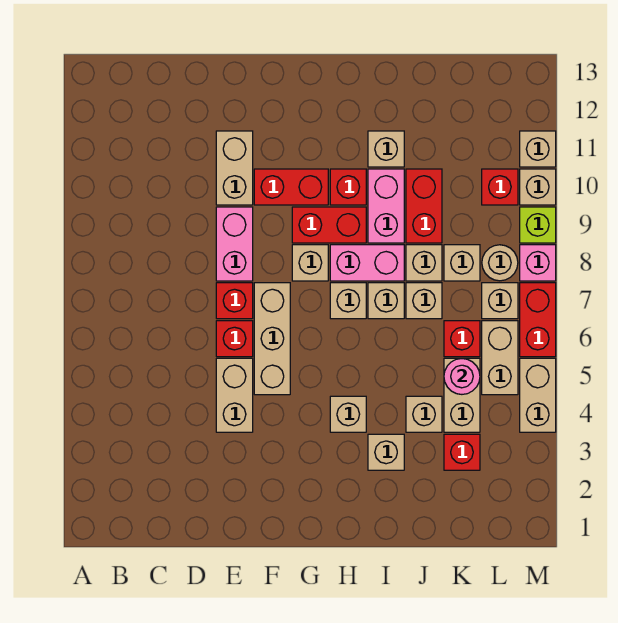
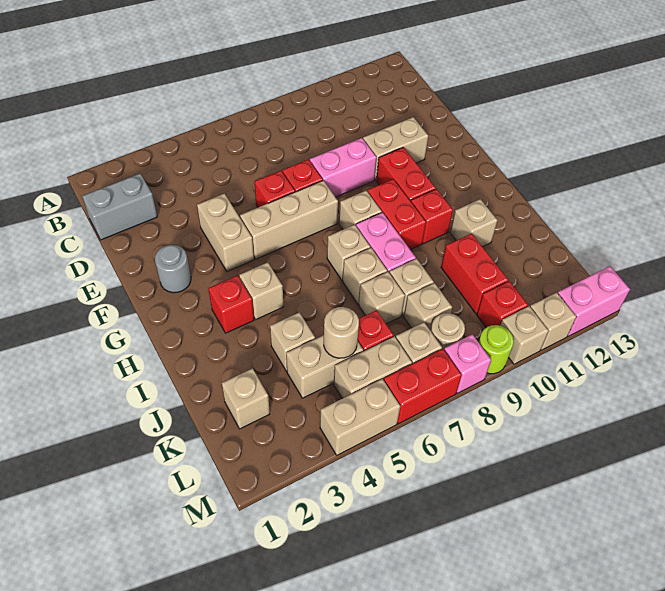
none -> grey 1x2 brick [82,174,157,240]
tan 1x2 brick [216,358,253,432] -> tan 1x2 brick turned to [197,194,254,271]
none -> grey 1x1 round brick [155,245,191,293]
tan 1x1 brick [368,434,404,470] -> tan 1x1 brick moved to [222,369,270,429]
pink 1x2 brick [368,169,404,243] -> pink 1x2 brick moved to [558,266,630,336]
red 1x2 brick [406,169,442,243] -> red 1x2 brick turned to [441,234,508,314]
red 1x1 brick [444,434,480,470] -> red 1x1 brick moved to [208,276,254,333]
pink 1x1 round brick [444,358,480,394] -> tan 1x1 round brick [324,307,359,358]
lime 1x1 brick [520,207,556,243] -> lime 1x1 round brick [479,325,514,374]

